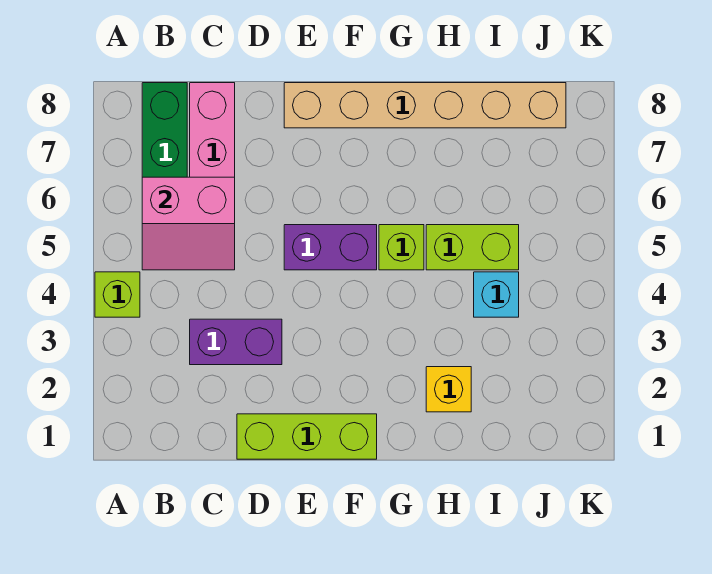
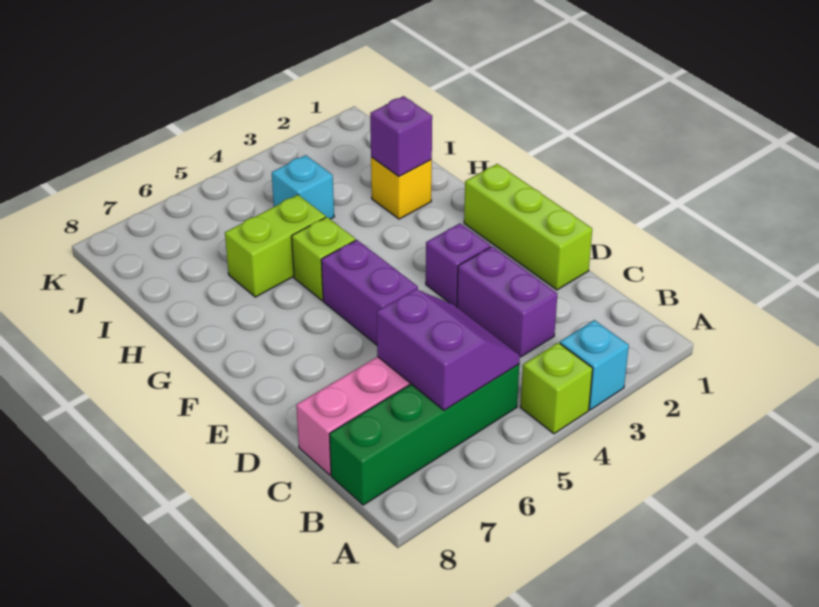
none -> cyan 1x1 brick [560,320,629,410]
pink 2x2 slope [142,177,235,270] -> purple 2x2 slope [377,289,520,410]
none -> purple 1x1 brick [426,223,490,307]
tan 1x6 brick [284,83,566,128] -> none
none -> purple 1x1 brick [370,96,432,176]
lime 1x2 brick [426,225,519,270] -> lime 1x2 brick turned to [225,195,326,297]

